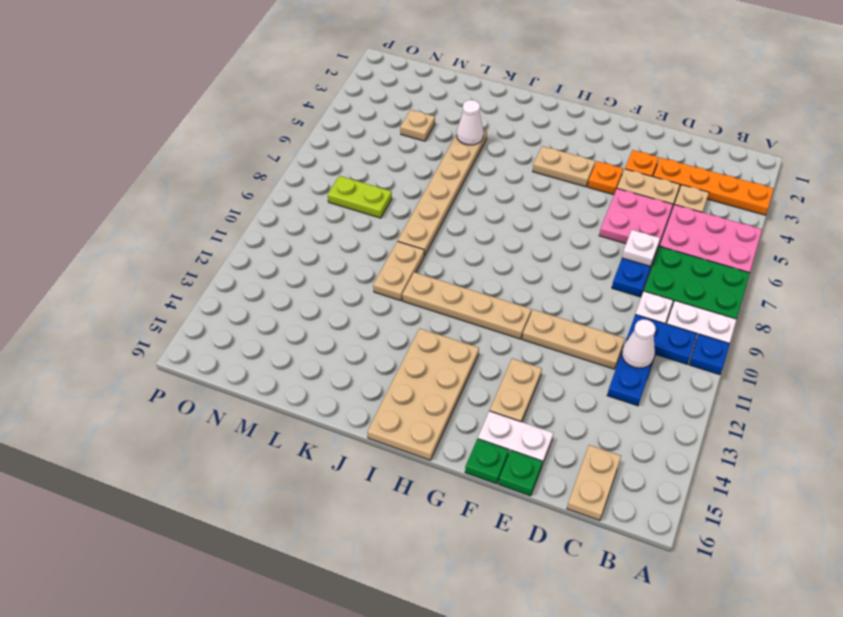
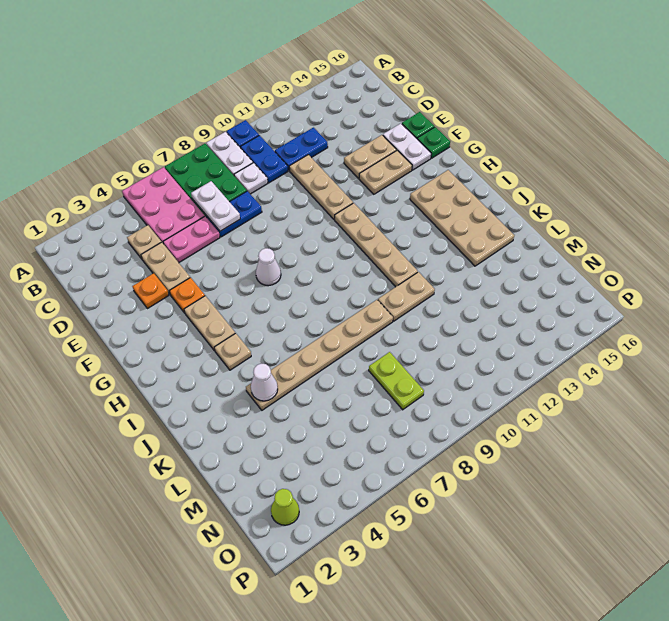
orange 1x4 plate [653,158,774,215] -> none
white 1x1 cone [622,319,656,368] -> white 1x1 cone moved to [256,248,281,286]
tan 1x2 plate [567,445,621,521] -> tan 1x2 plate moved to [344,135,397,178]
pink 2x2 plate [599,189,673,249] -> pink 1x2 plate [163,216,220,262]
white 1x1 plate [622,230,660,266] -> white 1x2 plate [191,181,240,231]
tan 2x4 plate [367,328,479,460] -> tan 2x4 plate turned to [410,170,514,266]
tan 1x1 plate [400,110,435,141] -> tan 1x1 plate moved to [214,333,251,370]
none -> lime 1x1 cone [271,489,299,525]

